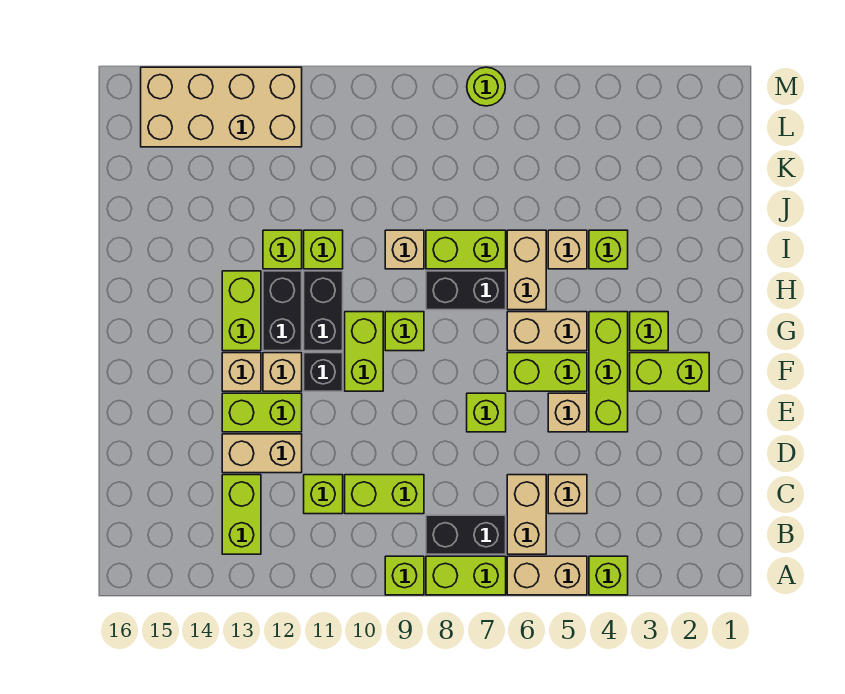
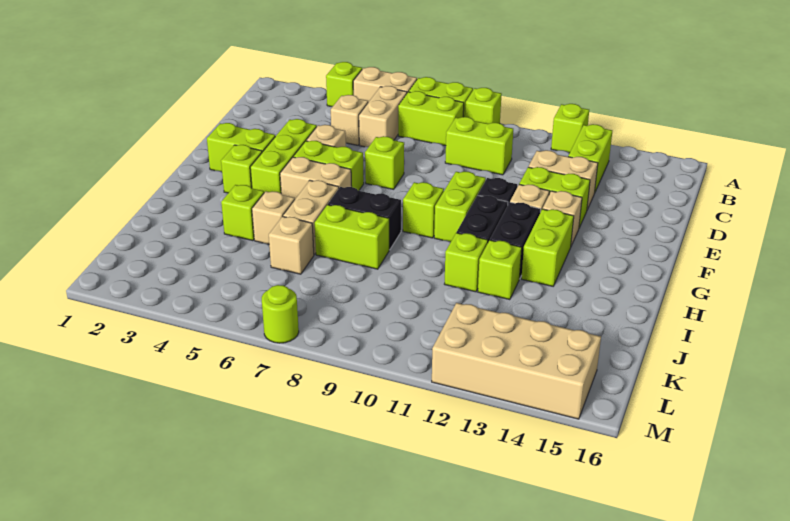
black 1x2 brick [426,515,506,554] -> lime 1x2 brick [398,91,464,146]
lime 1x1 brick [304,475,343,514] -> lime 1x1 brick moved to [551,104,589,153]
tan 1x1 brick [385,230,424,269] -> tan 1x1 brick moved to [269,216,314,274]

